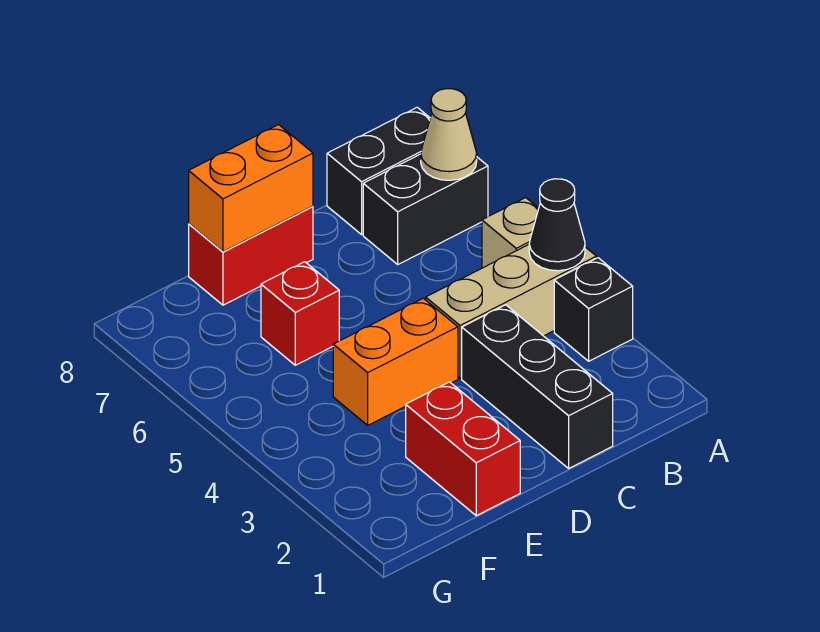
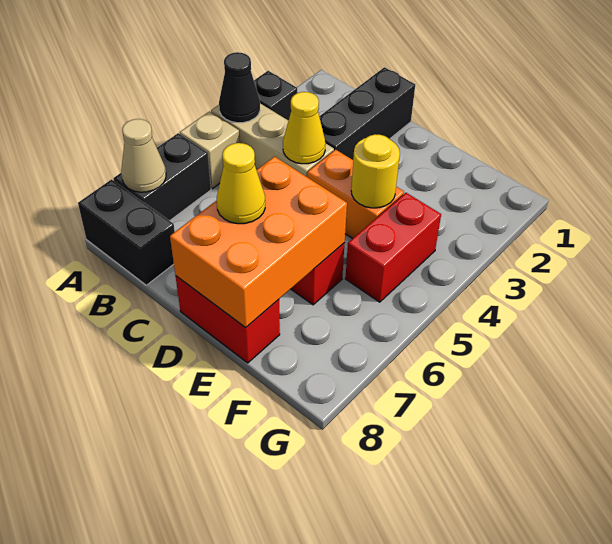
black 1x2 brick [363,154,488,264] -> black 1x2 brick turned to [113,133,211,221]
none -> yellow 1x1 cone [283,92,325,164]
none -> yellow 1x1 cone [217,143,265,224]
orange 1x2 brick [189,125,313,252] -> orange 2x3 brick [170,157,347,328]
red 1x2 brick [406,382,520,516] -> red 1x2 brick moved to [345,193,441,302]
none -> yellow 1x1 round brick [351,134,400,208]

